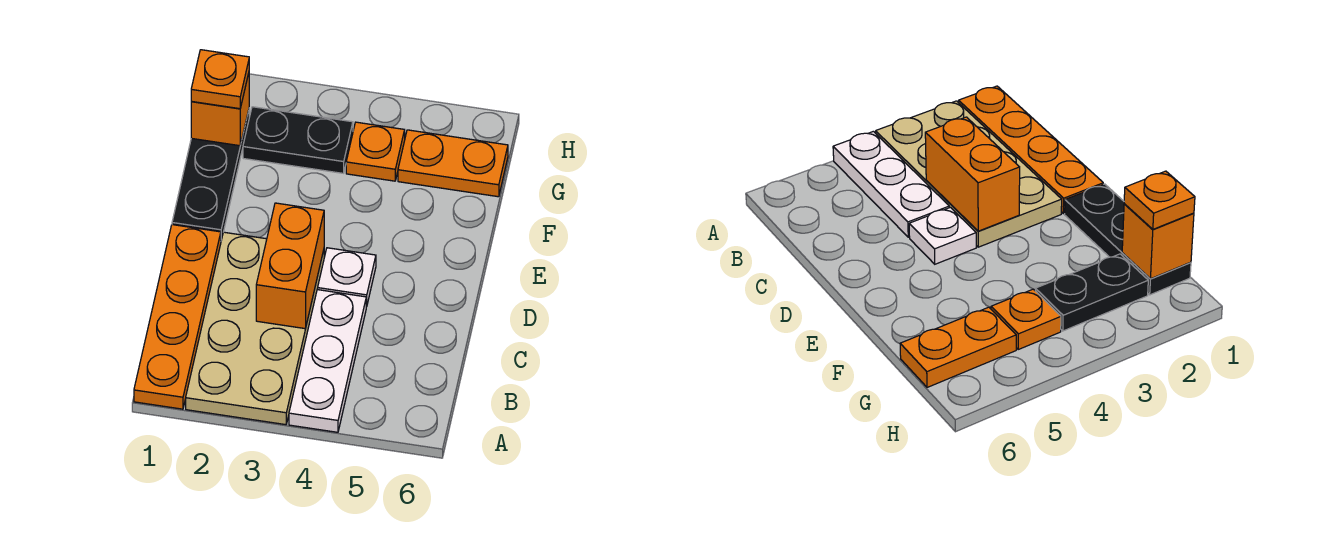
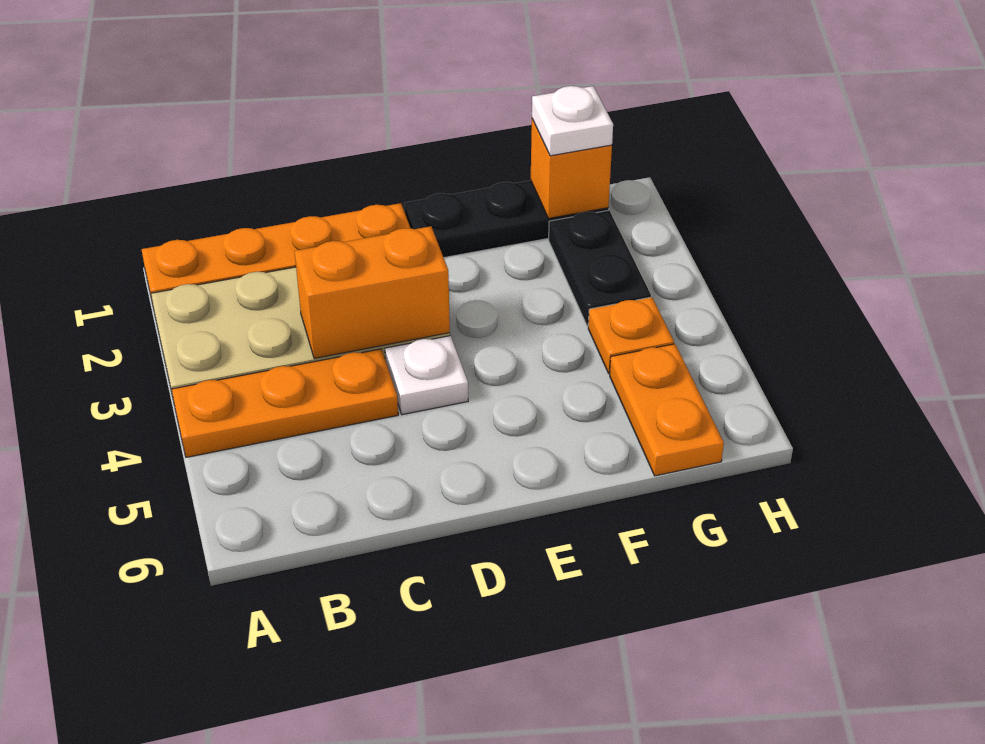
white 1x3 plate [289,289,366,432] -> orange 1x3 plate [172,349,398,457]
orange 1x1 plate [191,50,249,109] -> white 1x1 plate [532,86,613,156]

